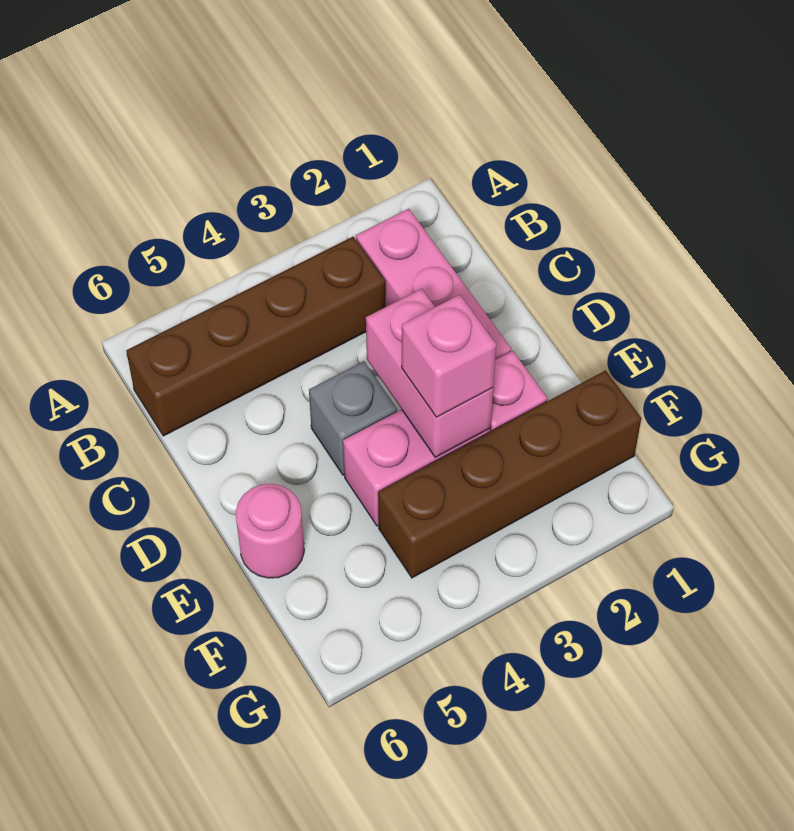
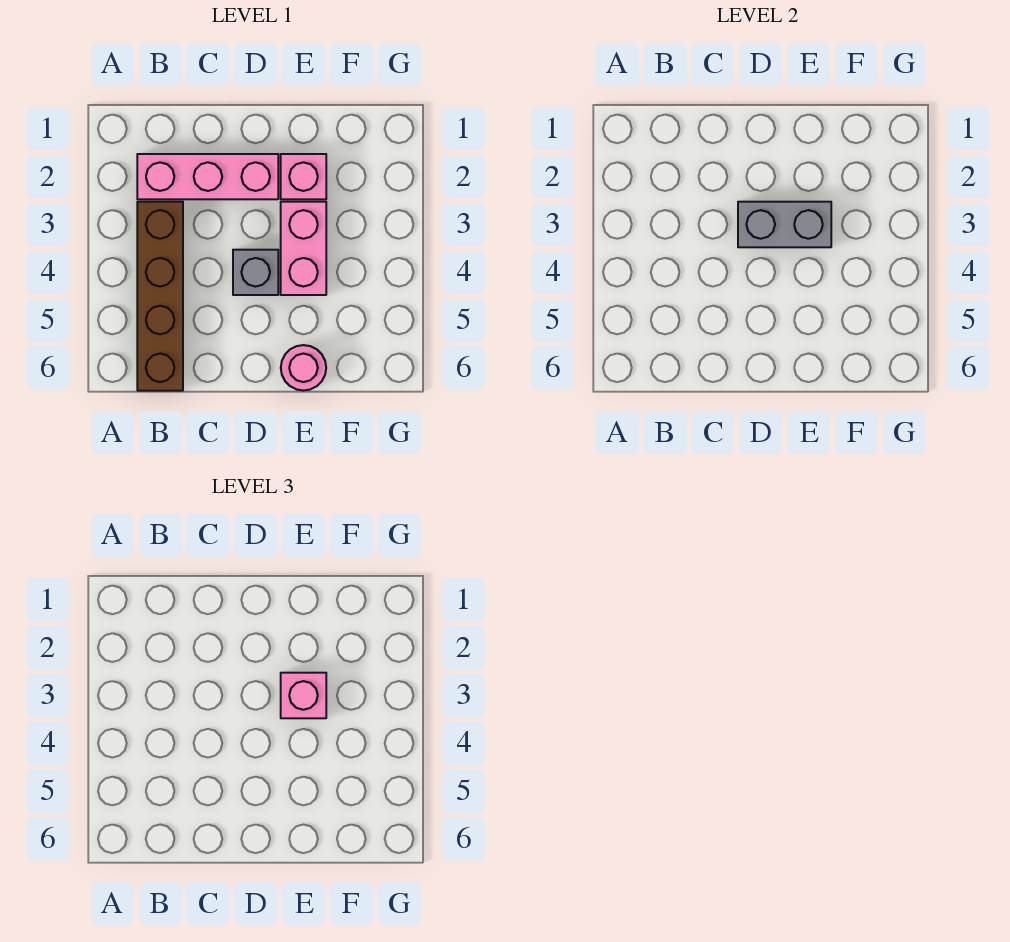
pink 1x2 brick [366,289,493,457] -> grey 1x2 brick [738,202,831,247]
brown 1x4 brick [378,370,641,578] -> none

